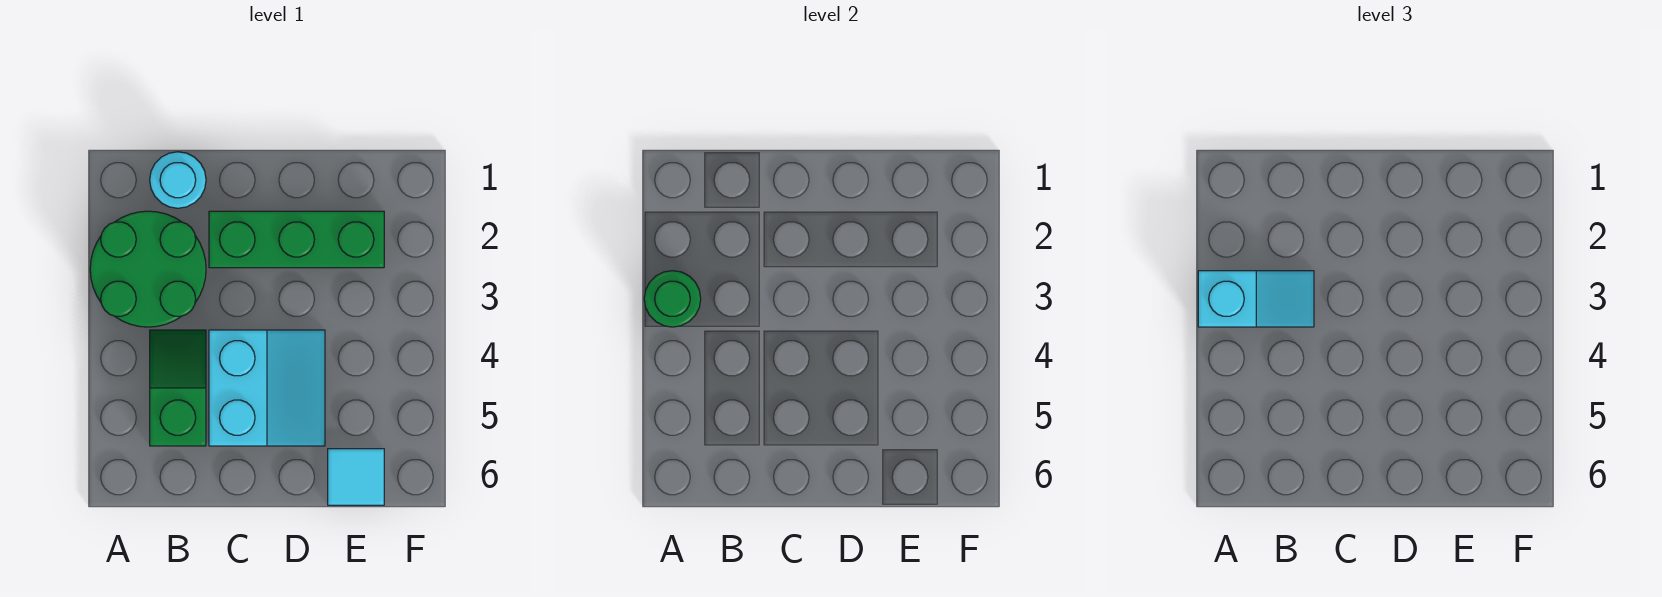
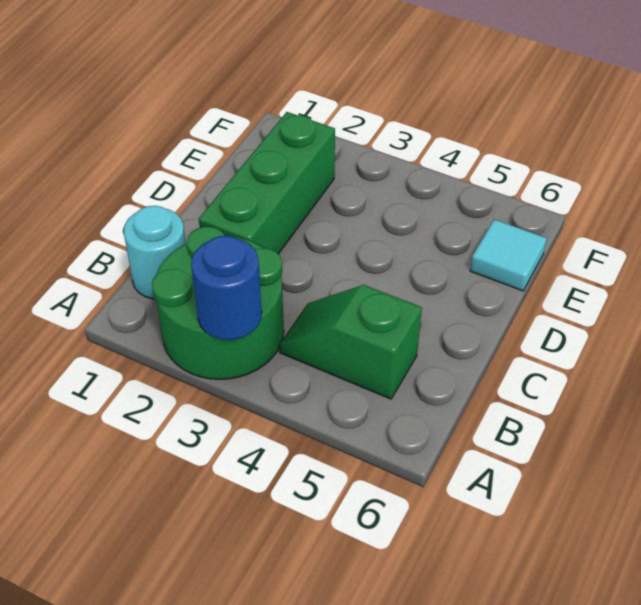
green 1x1 round brick [644,271,701,327] -> blue 1x1 round brick [191,236,262,340]
cyan 1x2 slope [1198,271,1314,327] -> none
cyan 2x2 slope [209,330,325,446] -> none

